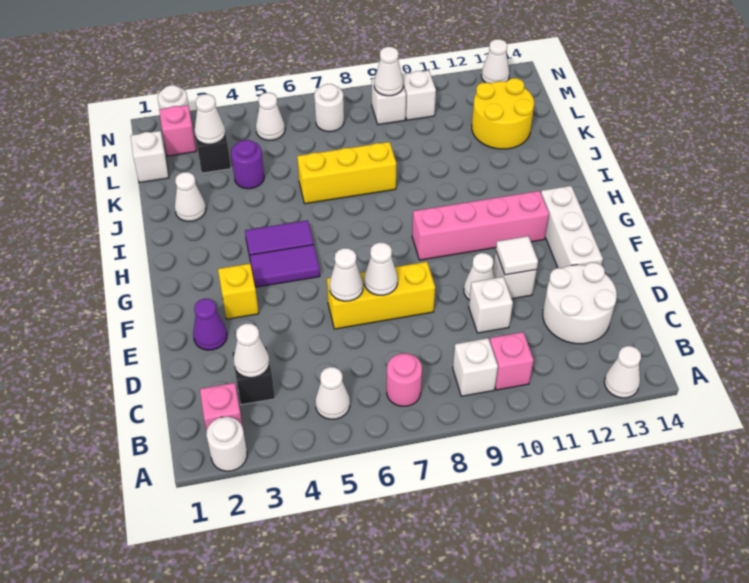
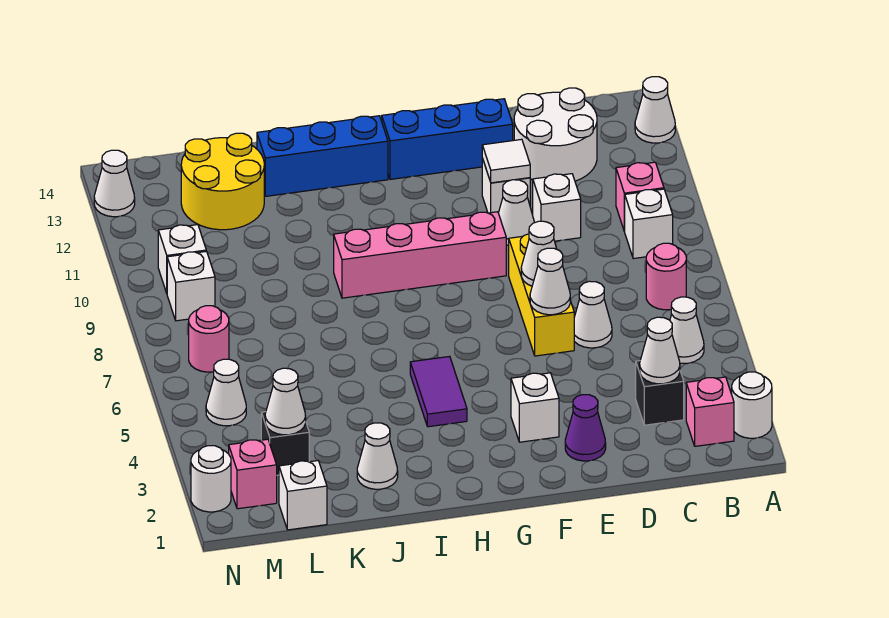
white 1x3 brick [541,186,603,268] -> blue 1x3 brick [382,99,513,179]
yellow 1x1 brick [218,263,259,319] -> white 1x1 brick [511,373,559,442]
purple 1x2 tile [250,245,320,287] -> none
pink 1x4 brick [412,191,549,260] -> pink 1x4 brick turned to [334,212,506,298]
none -> blue 1x3 brick [257,116,388,196]
yellow 1x3 brick [297,142,396,204] -> none
purple 1x1 round brick [231,140,264,189] -> none
white 1x1 round brick [314,84,344,132] -> pink 1x1 round brick [189,306,229,372]
white 1x1 cone [374,47,403,96] -> white 1x1 cone moved to [574,281,612,348]

